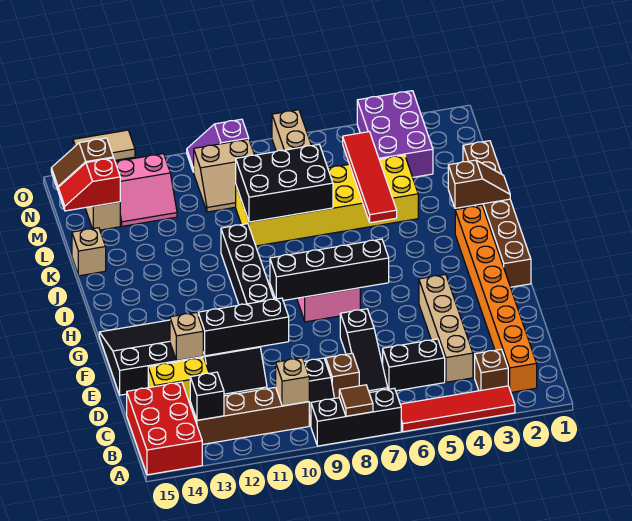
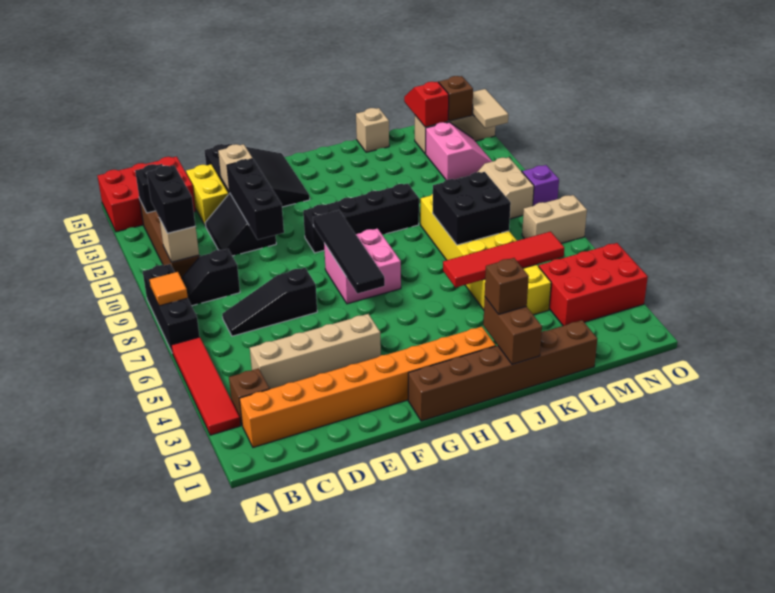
brown 1x1 tile [339,385,373,416] -> orange 1x1 tile [150,272,188,306]
black 1x2 brick [383,339,445,391] -> black 1x2 brick moved to [147,165,195,233]
brown 1x1 brick [326,353,359,398] -> brown 1x1 brick moved to [485,258,529,314]
black 1x4 brick [270,239,389,301] -> black 1x4 tile [313,210,385,294]
brown 1x2 slope [448,160,510,208] -> brown 1x2 brick [483,297,542,364]
black 2x3 brick [236,145,333,222] -> black 2x2 brick [433,172,511,245]
purple 2x3 brick [357,91,433,177] -> red 2x3 brick [539,243,648,326]
pink 2x2 slope [115,154,177,226] -> pink 2x2 slope turned to [426,122,492,180]

